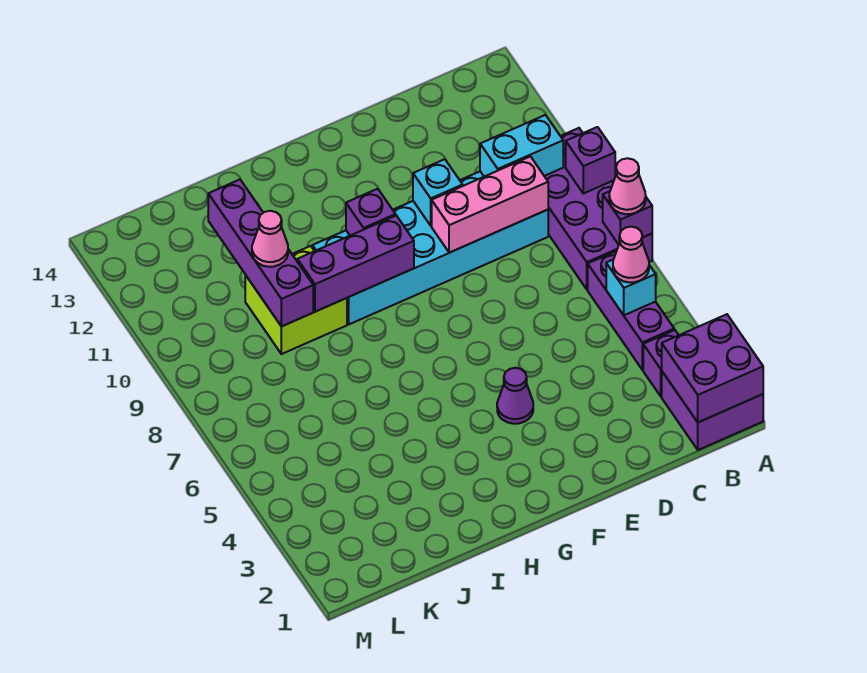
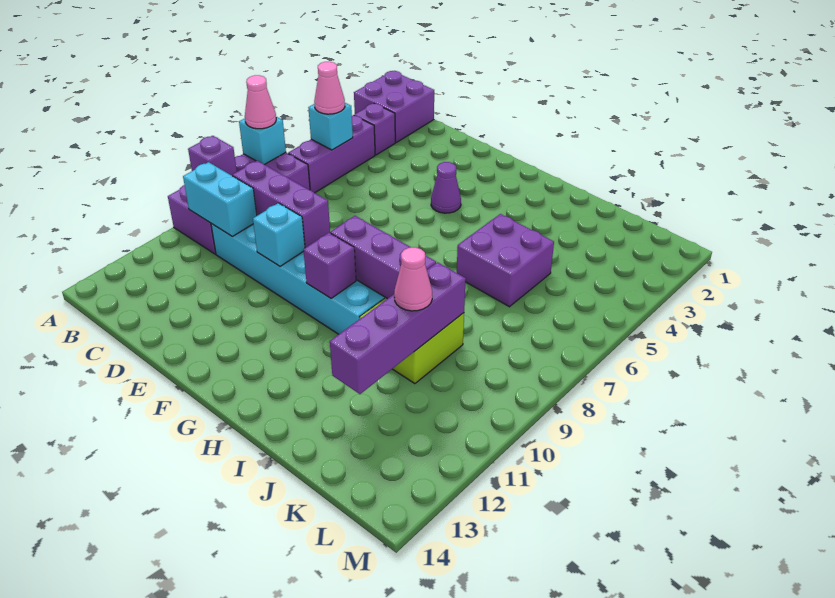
purple 2x2 brick [662,314,763,422] -> purple 2x2 brick moved to [457,214,554,307]
purple 1x1 brick [603,191,652,245] -> cyan 1x1 brick [239,117,286,165]
pink 1x3 brick [432,156,548,253] -> purple 1x3 brick [232,161,330,248]

